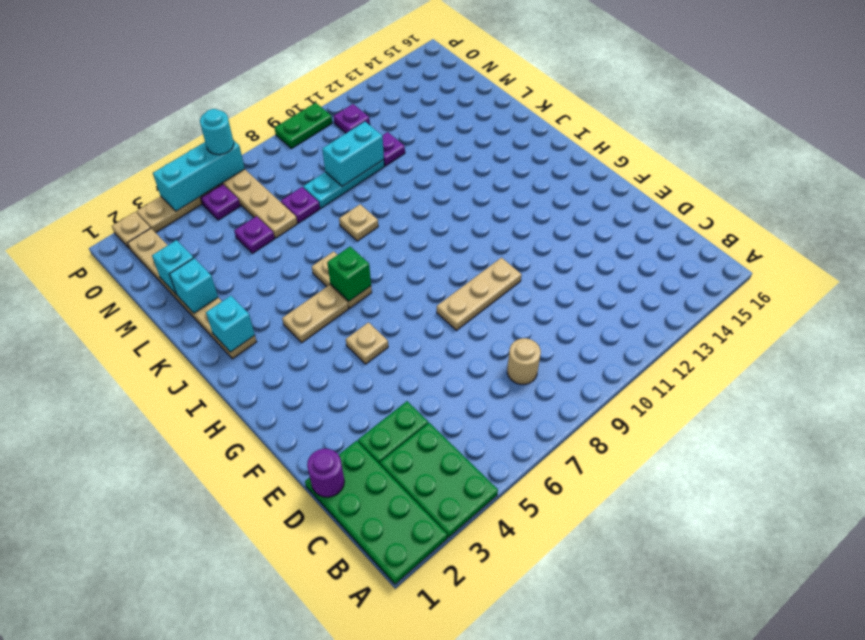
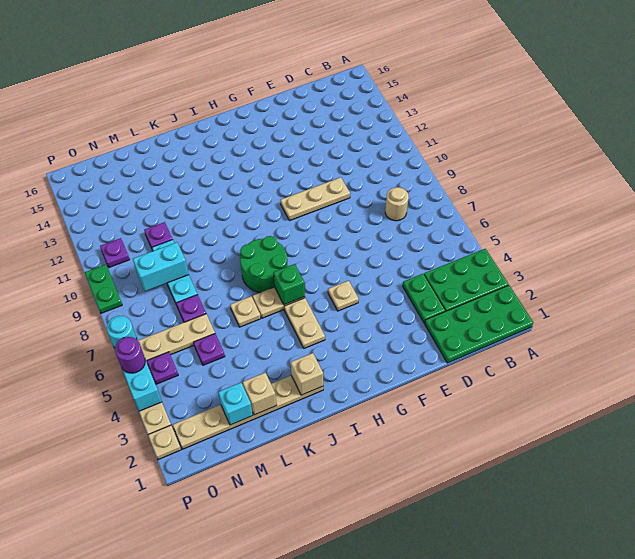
purple 1x1 round brick [307,449,344,497] -> purple 1x1 round brick moved to [115,337,145,373]
tan 1x3 plate [437,258,522,330] -> tan 1x3 plate turned to [281,177,350,221]
none -> green 2x2 round brick [240,236,288,292]
cyan 1x1 brick [206,296,255,352] -> tan 1x1 brick [291,353,323,395]
tan 1x1 plate [339,204,378,241] -> tan 1x1 plate moved to [230,296,261,327]
cyan 1x1 brick [170,258,218,313] -> tan 1x1 brick [243,373,277,415]
cyan 1x2 brick [322,122,384,186] -> cyan 1x2 brick turned to [133,242,189,291]

